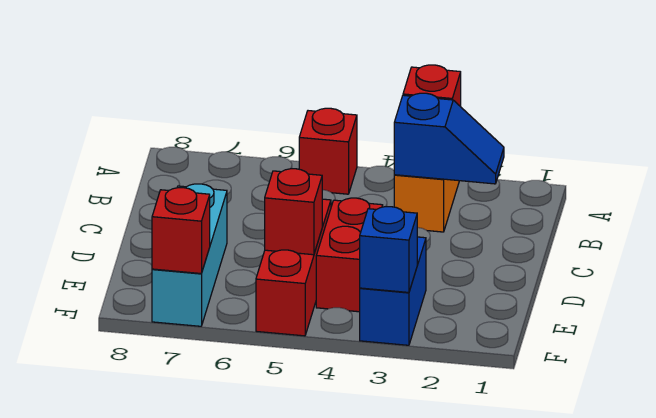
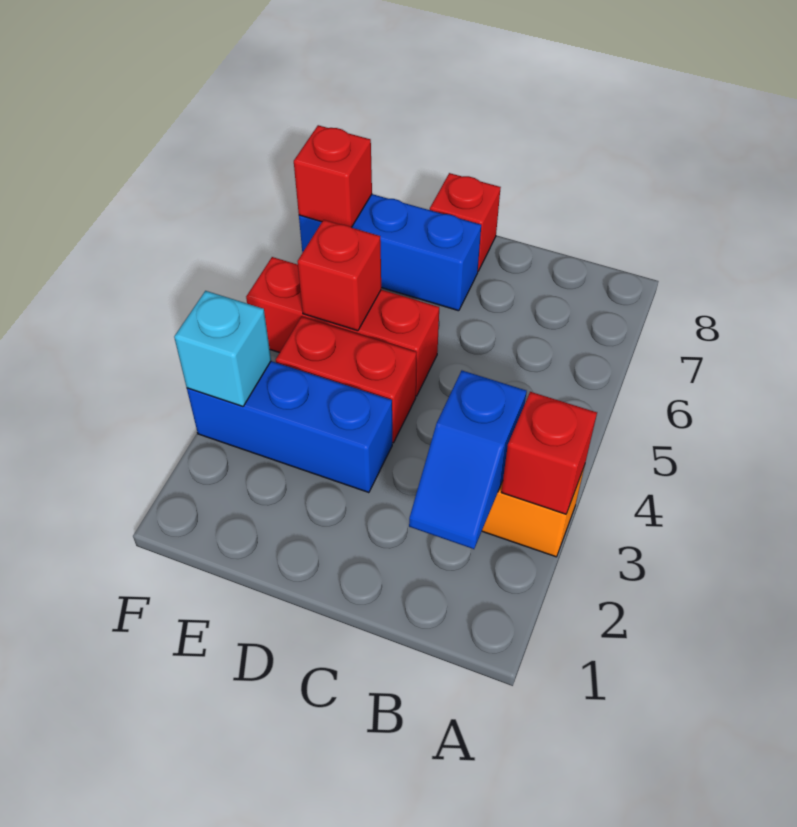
red 1x1 brick [299,108,357,194] -> red 1x1 brick moved to [430,173,501,271]
cyan 1x3 brick [152,184,227,326] -> blue 1x3 brick [299,194,481,311]
blue 1x2 brick [360,237,426,345] -> blue 1x3 brick [187,361,392,493]
blue 1x1 brick [360,207,417,292] -> cyan 1x1 brick [174,291,271,406]

